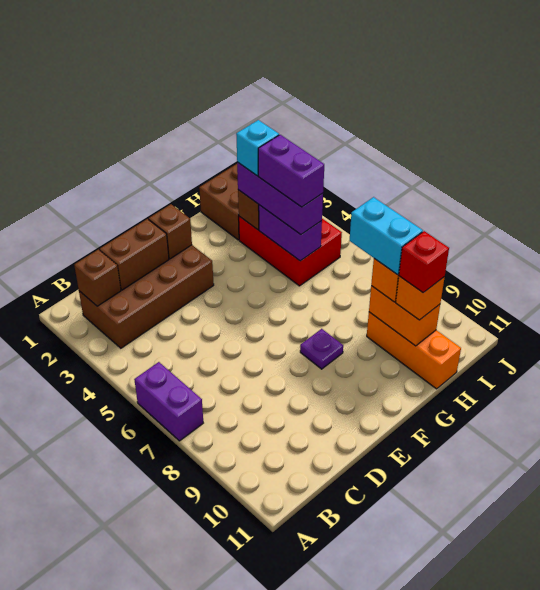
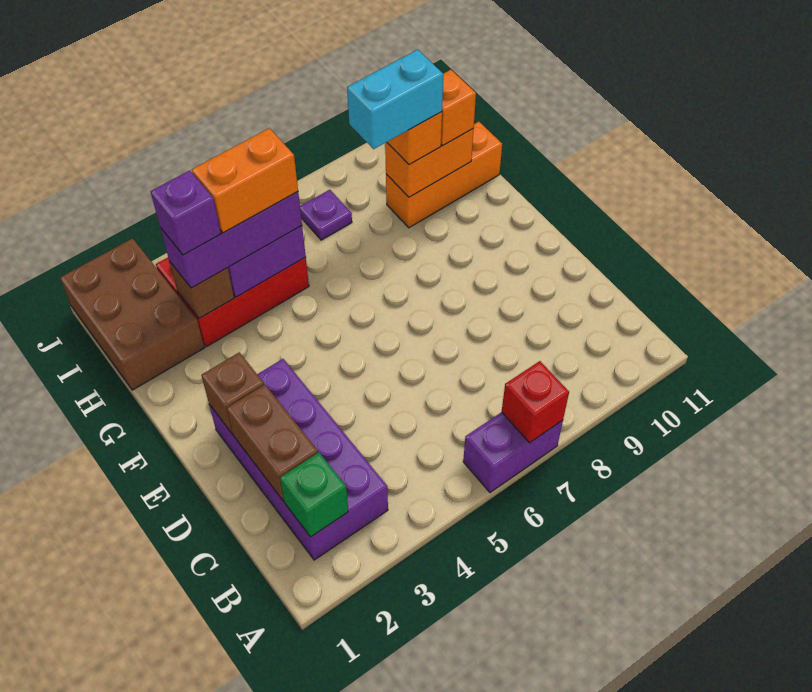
brown 2x4 brick [79,245,214,348] -> purple 2x4 brick [209,359,388,560]
brown 1x1 brick [74,249,121,306] -> green 1x1 brick [280,452,348,537]
purple 1x1 plate [300,329,343,369] -> purple 1x1 plate moved to [300,190,352,240]
cyan 1x1 brick [236,120,279,176] -> purple 1x1 brick [151,170,221,255]
purple 1x2 brick [258,135,324,207] -> orange 1x2 brick [192,128,298,233]
red 1x1 brick [399,231,449,293] -> red 1x1 brick moved to [502,361,569,443]

